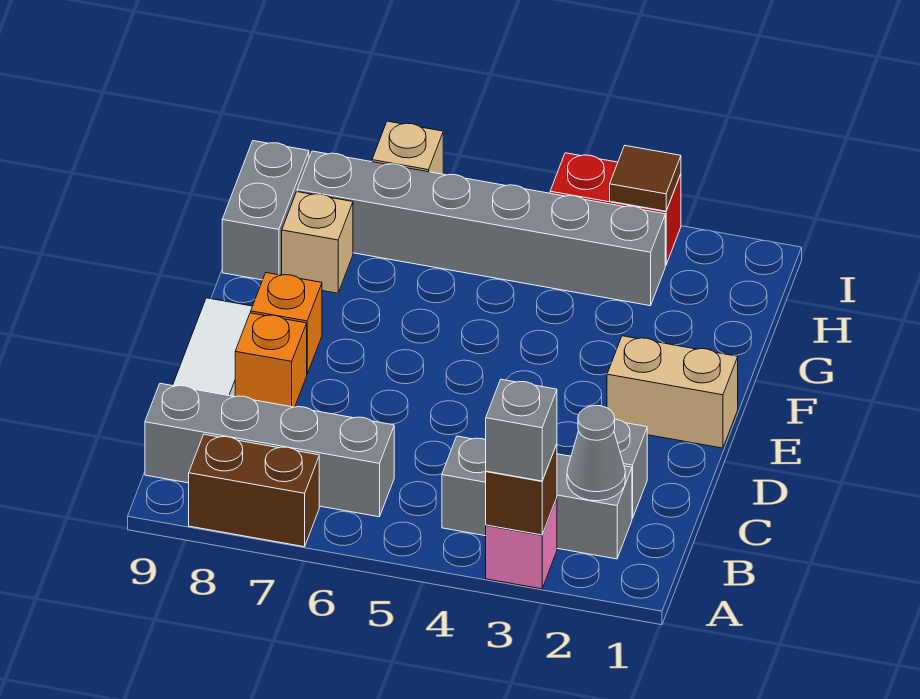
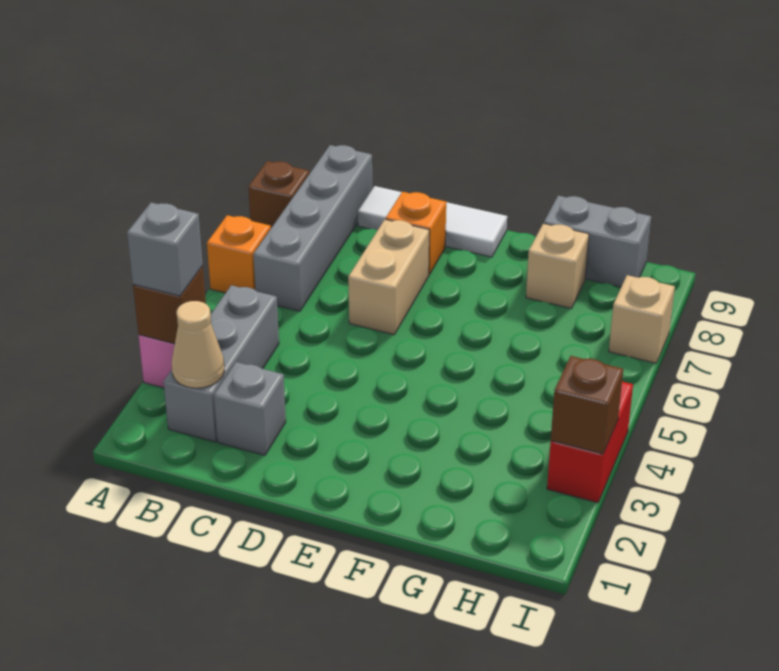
brown 1x2 brick [189,434,319,547] -> brown 1x1 brick [248,161,309,228]
grey 1x1 cone [567,406,625,501] -> tan 1x1 cone [172,301,225,388]
tan 1x2 brick [607,336,738,448] -> tan 1x2 brick moved to [348,219,429,335]
orange 1x1 brick [251,273,322,374] -> orange 1x1 brick moved to [207,215,271,293]
grey 1x6 brick [297,151,665,306] -> none
brown 1x1 tile [610,146,681,211] -> brown 1x1 brick [551,356,623,454]

